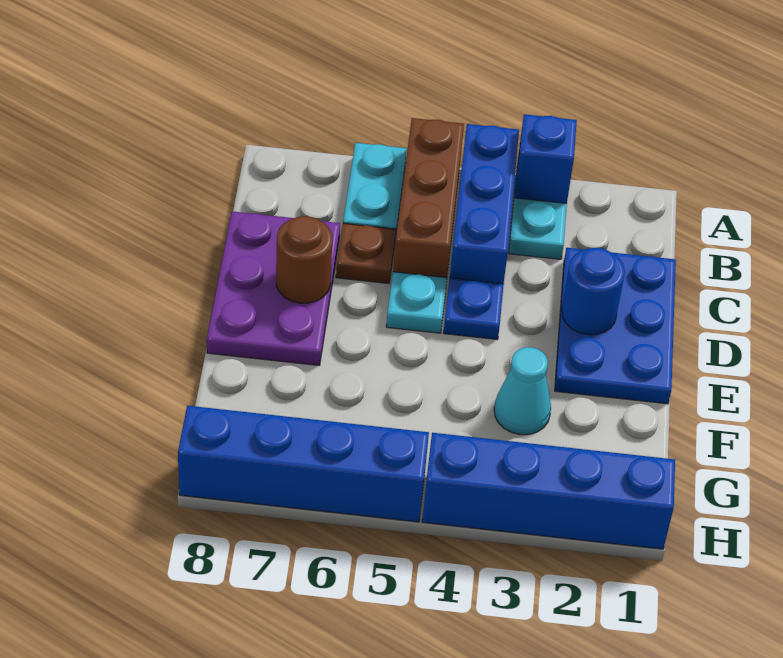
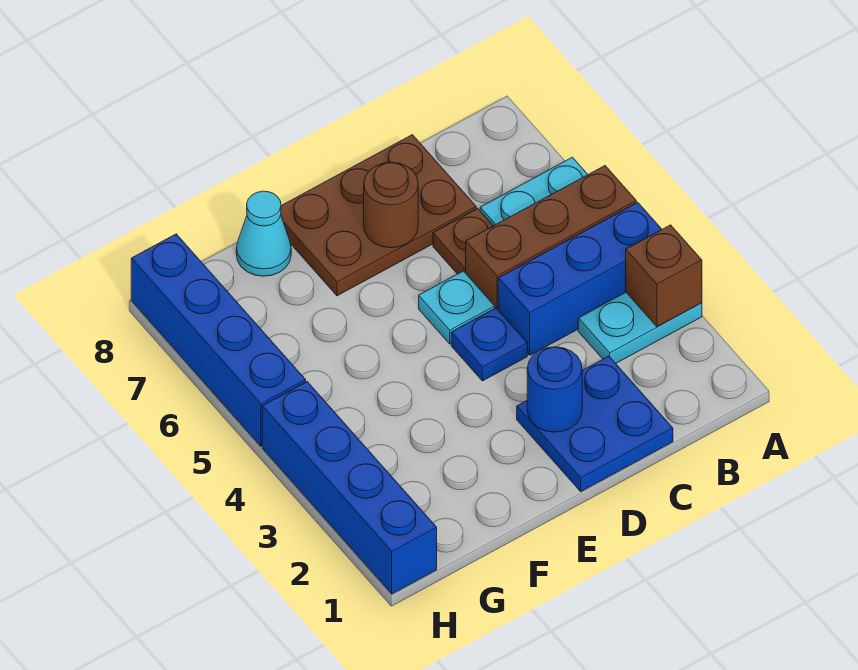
blue 1x1 brick [514,114,577,203] -> brown 1x1 brick [626,225,702,327]
blue 2x3 plate [555,248,676,404] -> blue 2x2 plate [517,356,673,491]
purple 2x3 plate [207,211,340,365] -> brown 2x3 plate [281,135,476,296]
cyan 1x1 cone [494,347,551,435] -> cyan 1x1 cone moved to [236,191,291,276]

